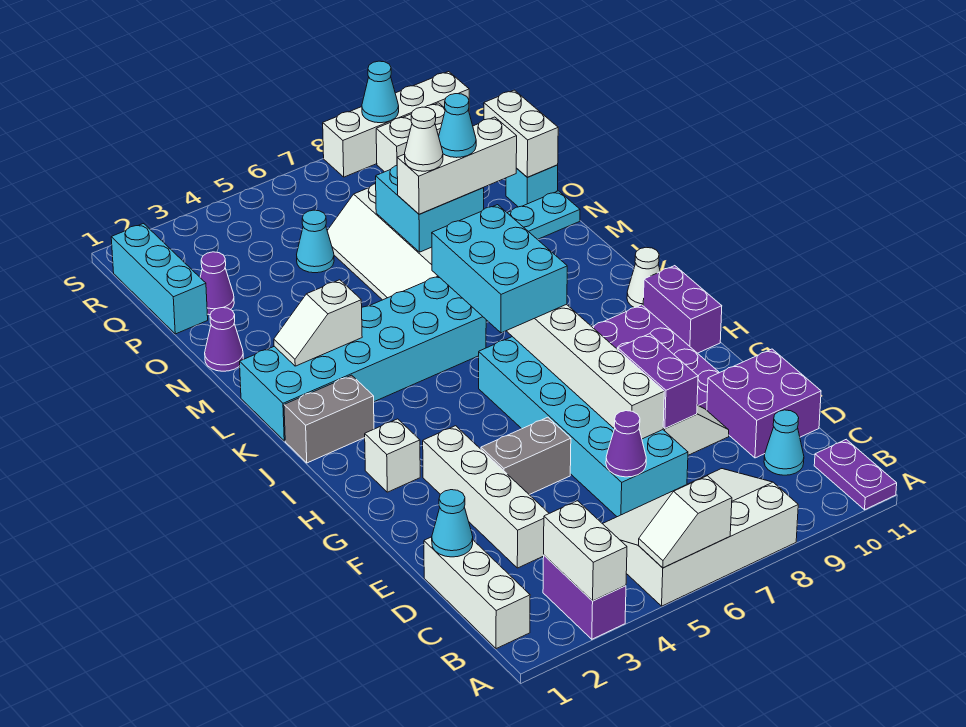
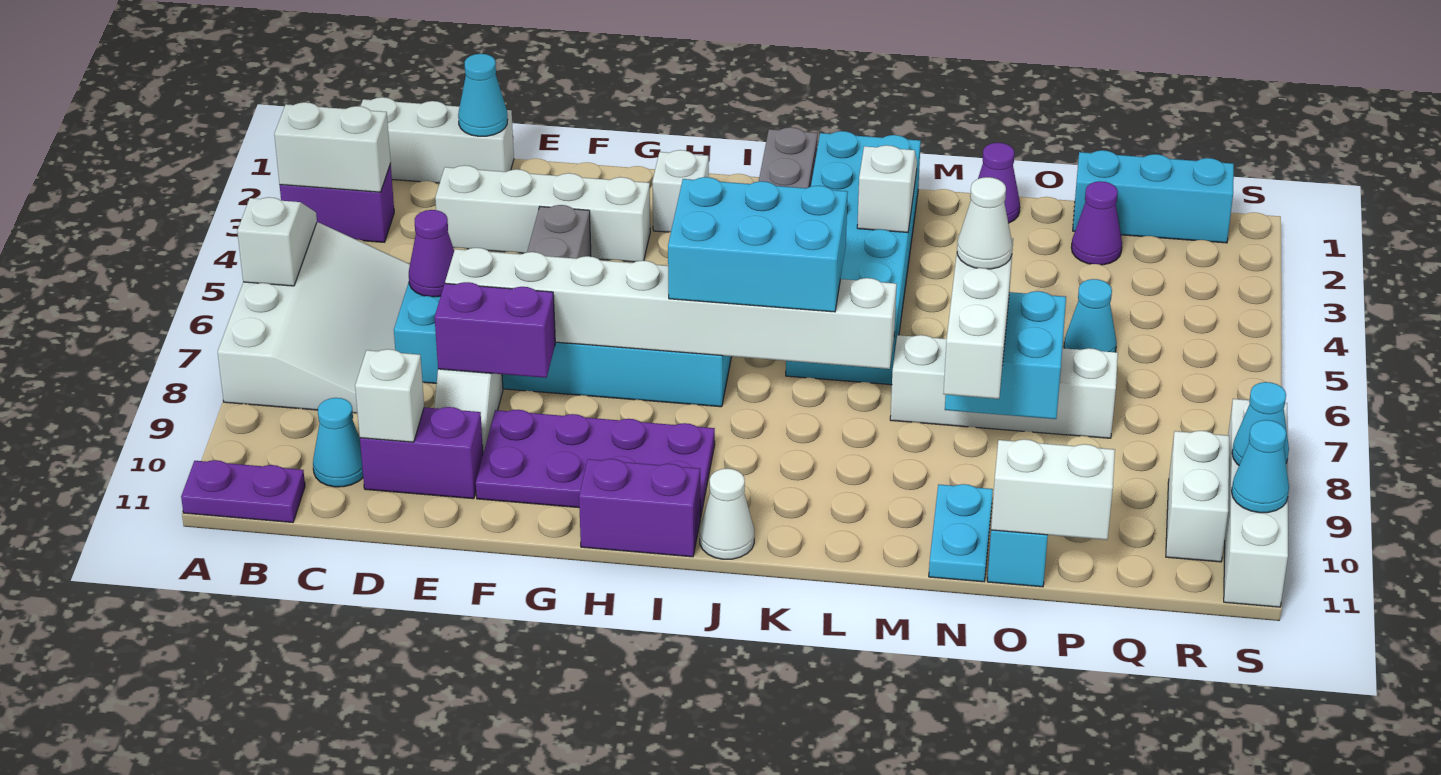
purple 2x2 brick [707,349,821,458] -> purple 1x2 brick [360,407,483,499]
none -> white 1x1 brick [355,349,424,442]
cyan 1x1 cone [439,94,476,158] -> cyan 1x1 cone moved to [1232,420,1289,513]

